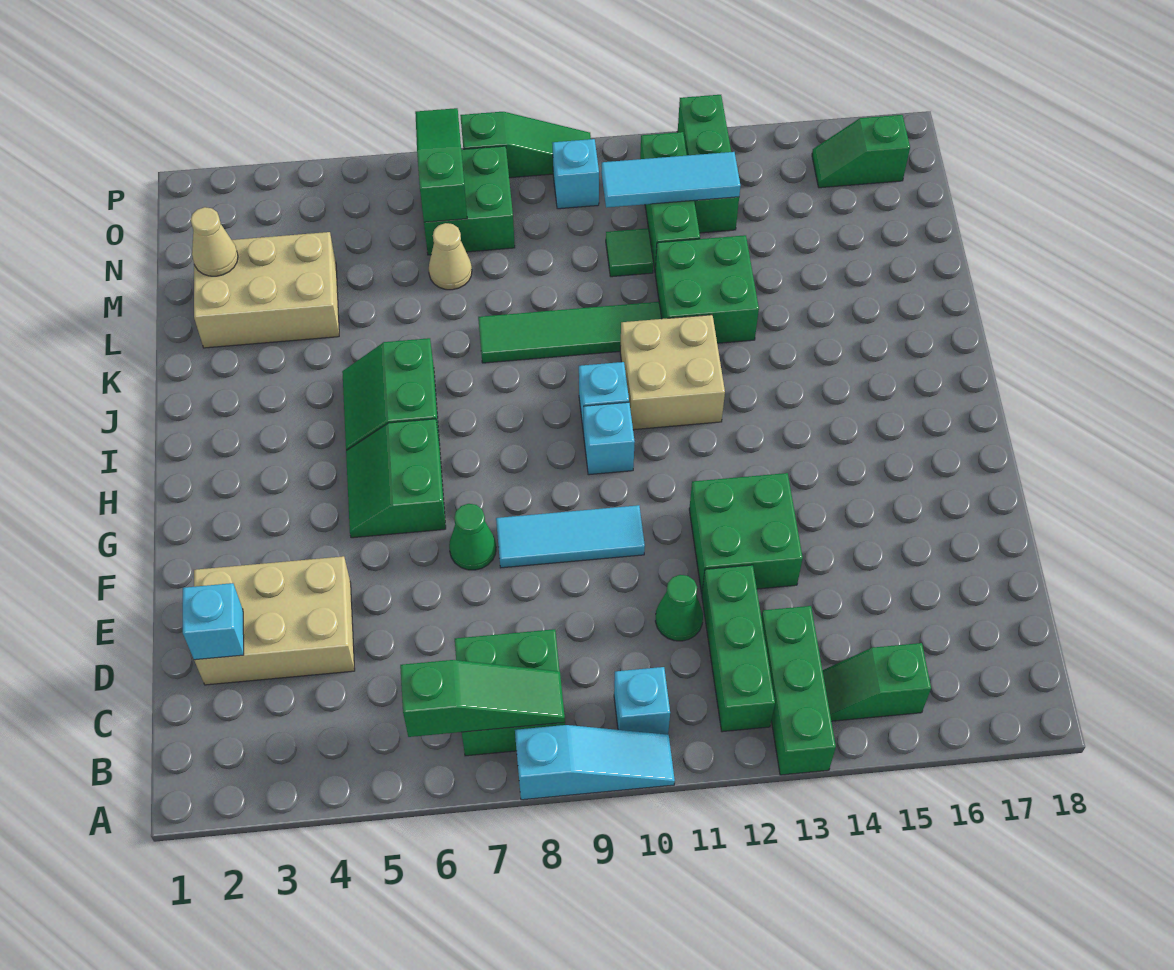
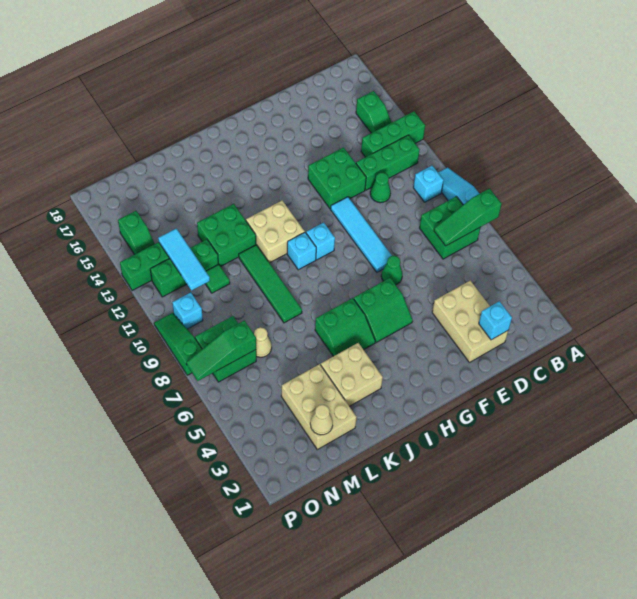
green 1x3 slope [400,660,565,737] -> green 1x3 slope turned to [434,189,502,246]
cyan 1x3 tile [496,505,645,568] -> cyan 1x4 tile [331,197,392,272]
none -> tan 2x2 brick [321,343,383,406]
green 1x2 slope [812,115,910,188] -> green 1x2 slope moved to [118,211,155,255]

